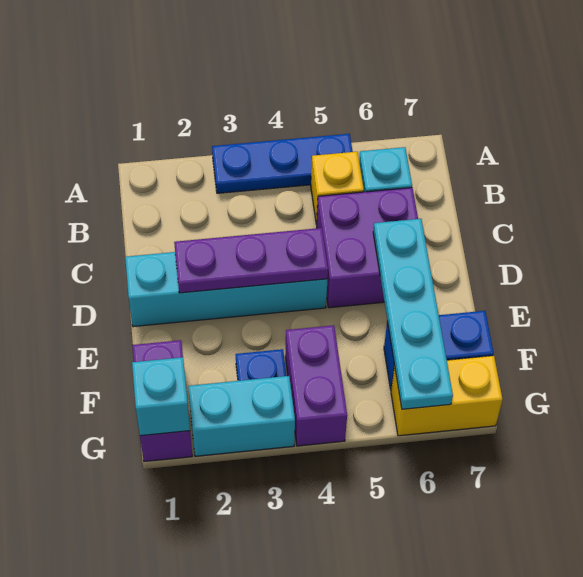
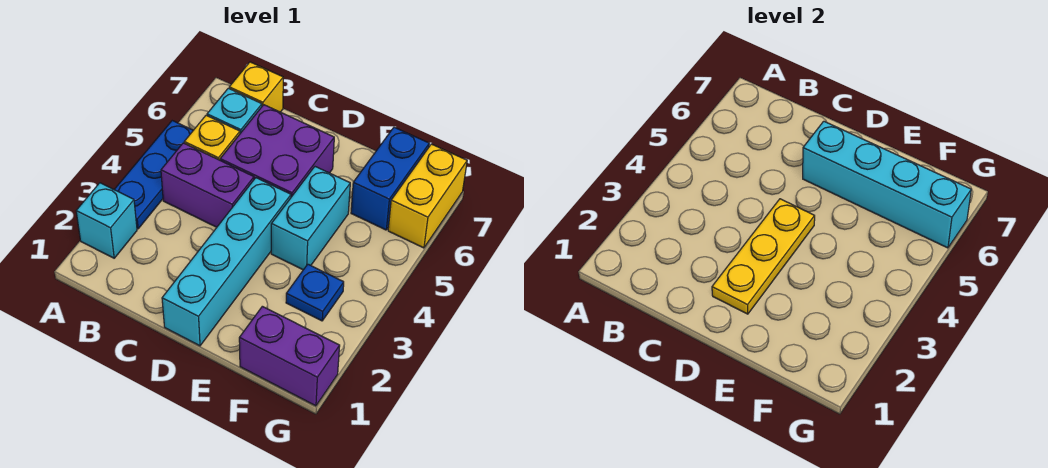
none -> yellow 1x1 brick [229,62,283,112]
purple 1x3 plate [174,228,328,293] -> yellow 1x3 plate [712,199,815,314]
cyan 1x4 plate [373,219,453,409] -> cyan 1x4 brick [803,121,971,248]
purple 1x2 brick [285,325,347,446] -> purple 1x2 brick moved to [161,143,254,227]
cyan 1x1 brick [132,357,190,436] -> cyan 1x1 brick moved to [76,183,137,258]
cyan 1x2 brick [188,376,295,456] -> cyan 1x2 brick moved to [271,167,350,270]

